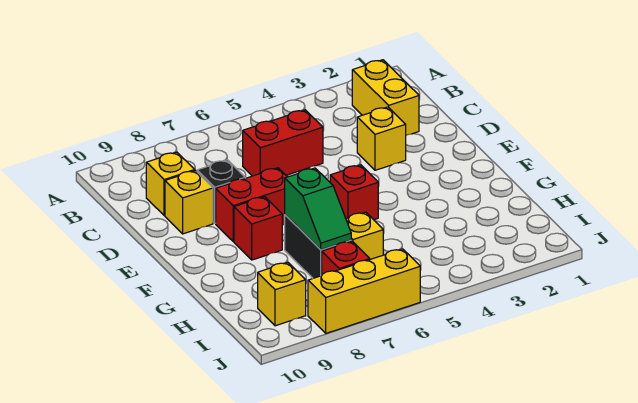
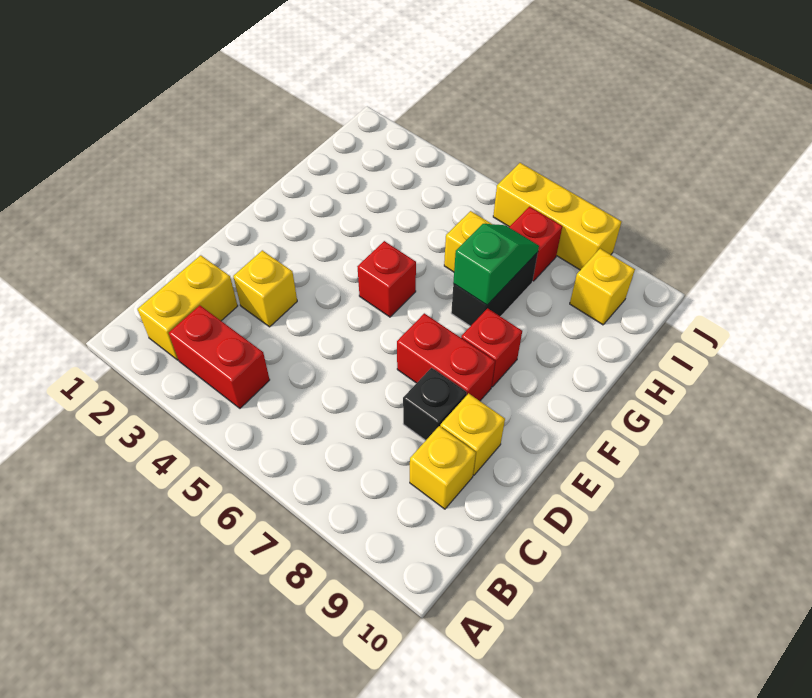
red 1x2 brick [243,110,323,176] -> red 1x2 brick moved to [169,305,270,408]

